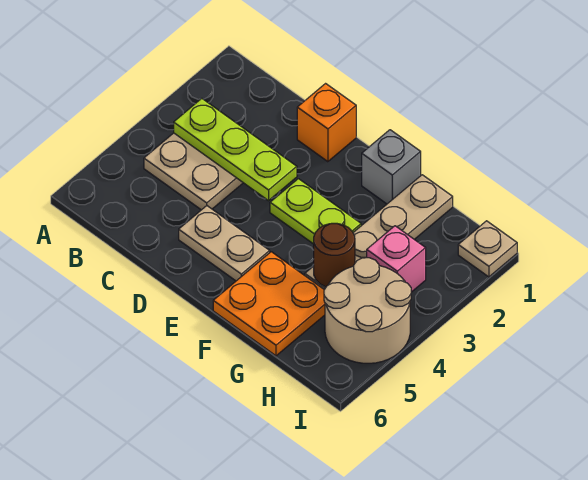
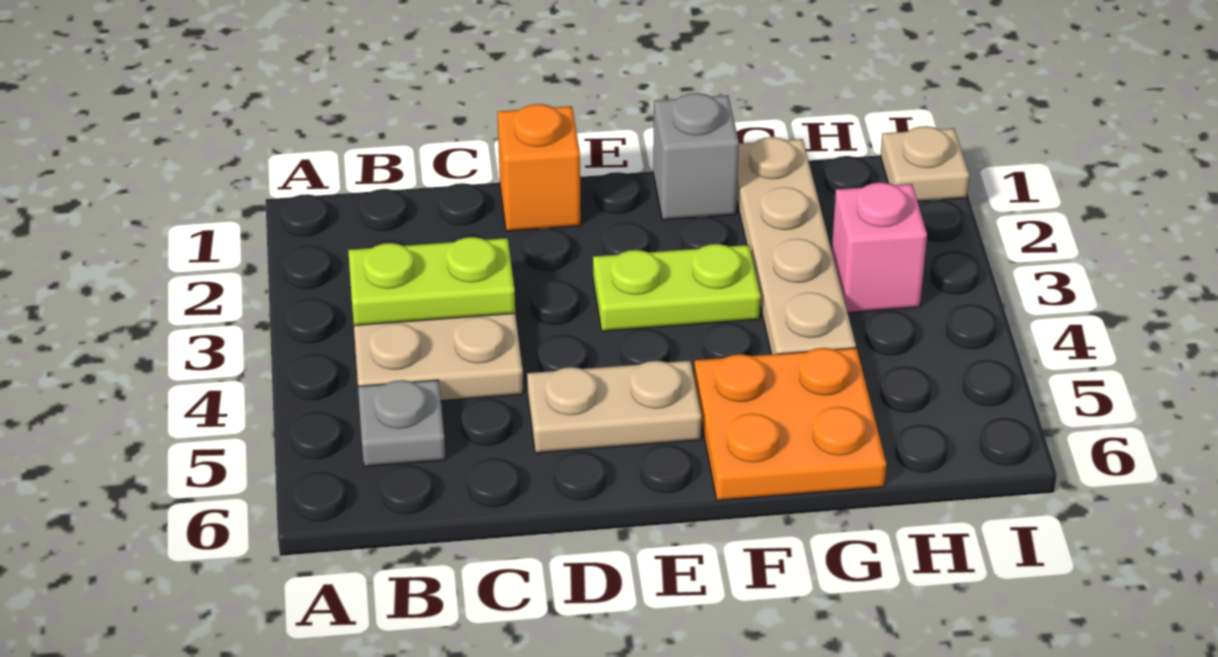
lime 1x3 plate [174,99,297,201] -> lime 1x2 plate [348,237,515,326]
none -> grey 1x1 plate [358,380,446,467]
brown 1x1 round brick [314,223,355,287] -> none
tan 2x2 round brick [324,257,411,363] -> none

